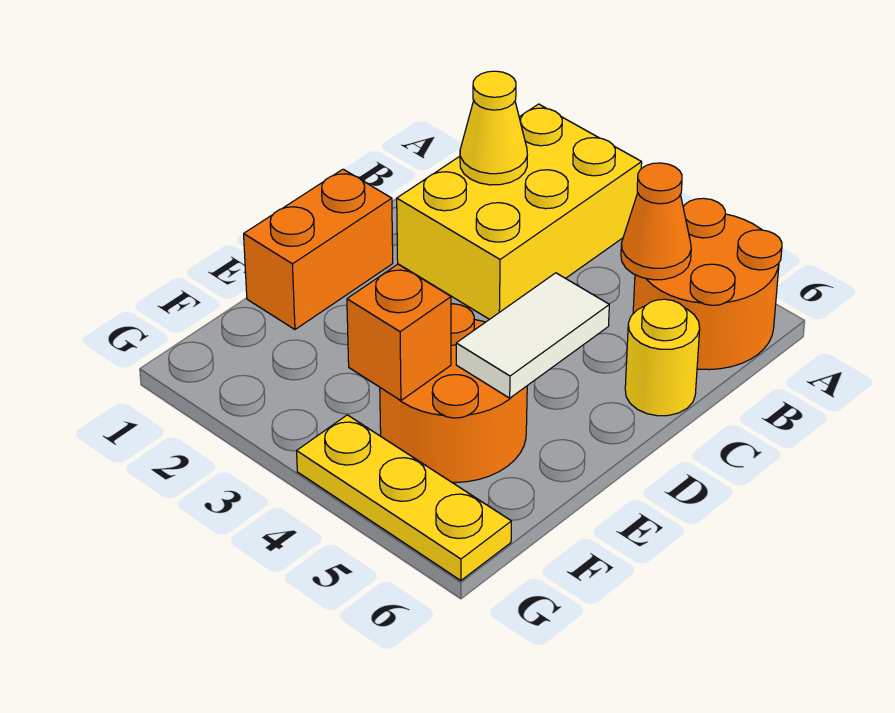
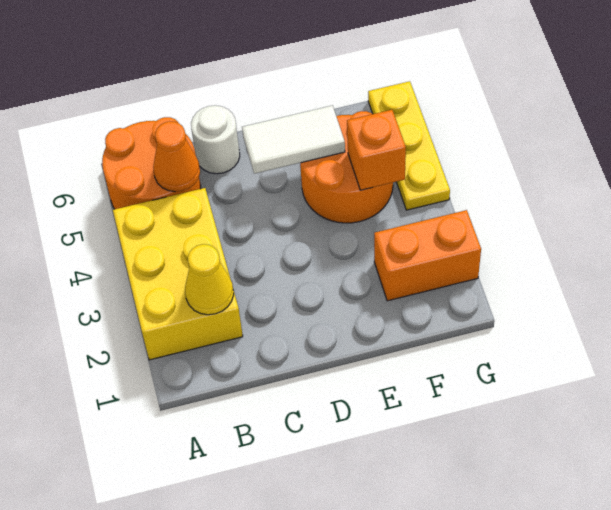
yellow 2x3 brick [397,104,642,319] -> yellow 2x3 brick turned to [113,188,243,360]
yellow 1x1 round brick [625,299,700,416] -> white 1x1 round brick [191,105,240,174]
orange 1x2 brick [244,169,393,329] -> orange 1x2 brick moved to [374,210,481,301]

